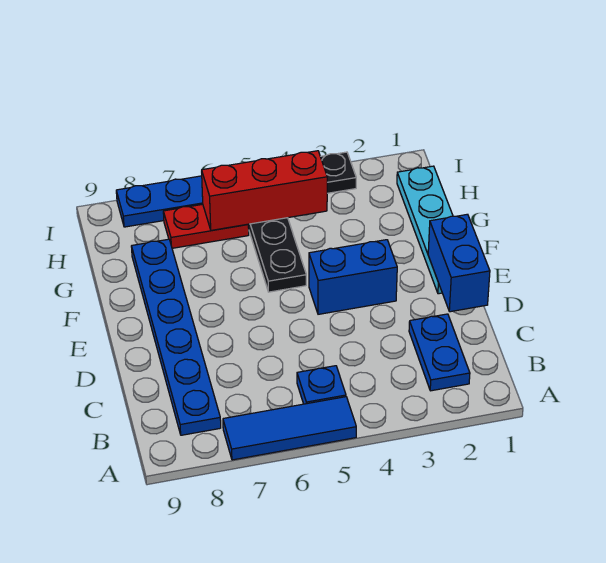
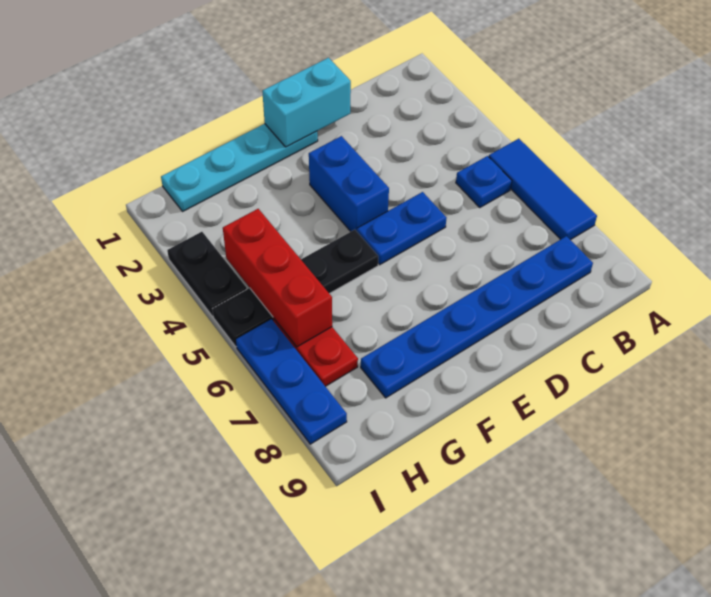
blue 1x2 plate [409,314,470,391] -> blue 1x2 plate moved to [357,192,446,265]
blue 1x2 brick [428,214,490,312] -> cyan 1x2 brick [262,58,351,147]

